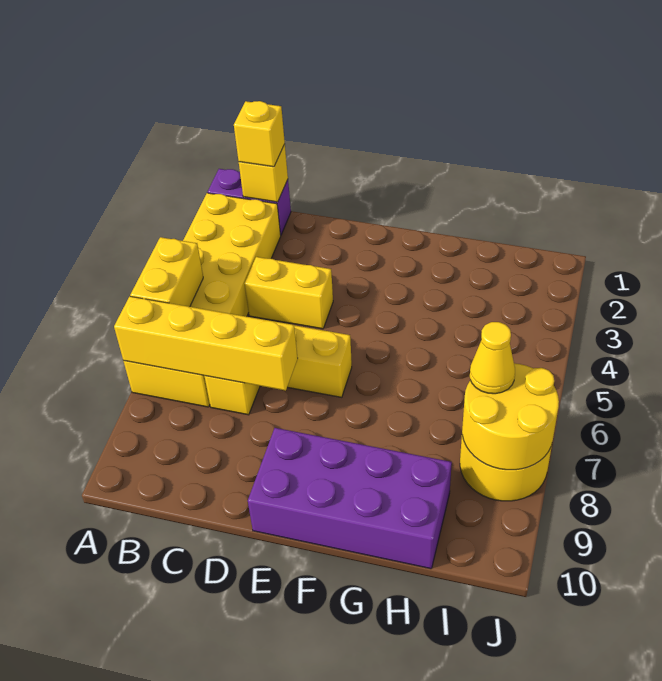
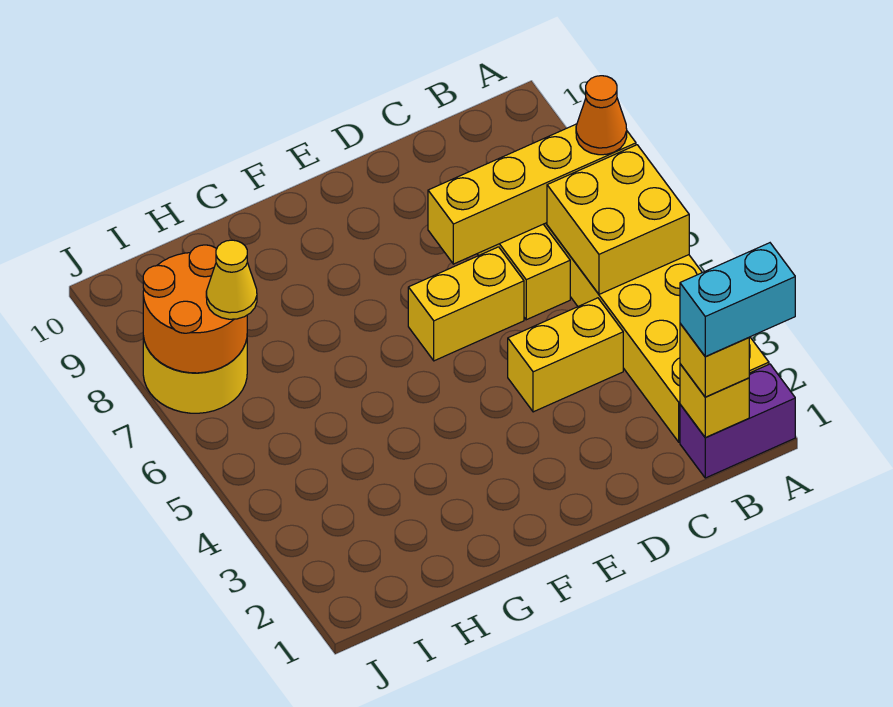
none -> cyan 1x2 brick [680,243,795,357]
yellow 1x2 brick [130,237,203,307] -> yellow 2x2 brick [547,145,689,294]
none -> orange 1x1 cone [576,76,627,155]
purple 2x4 brick [248,428,452,569] -> none
yellow 2x2 round brick [462,363,559,470] -> orange 2x2 round brick [143,245,247,373]

